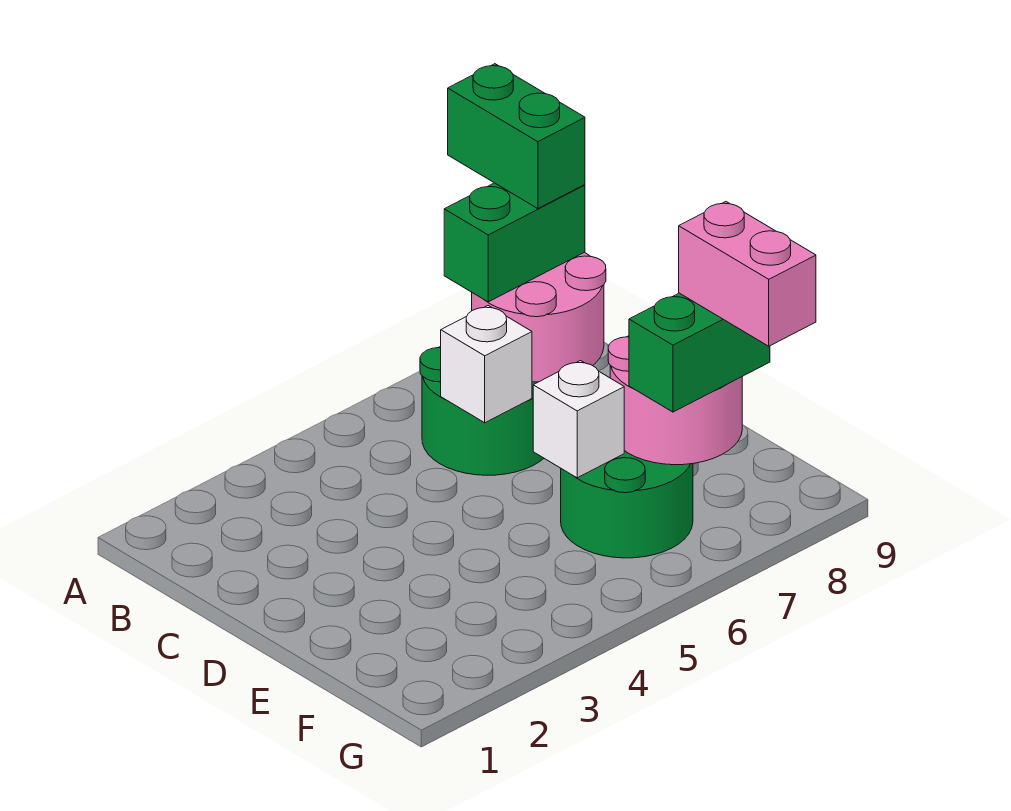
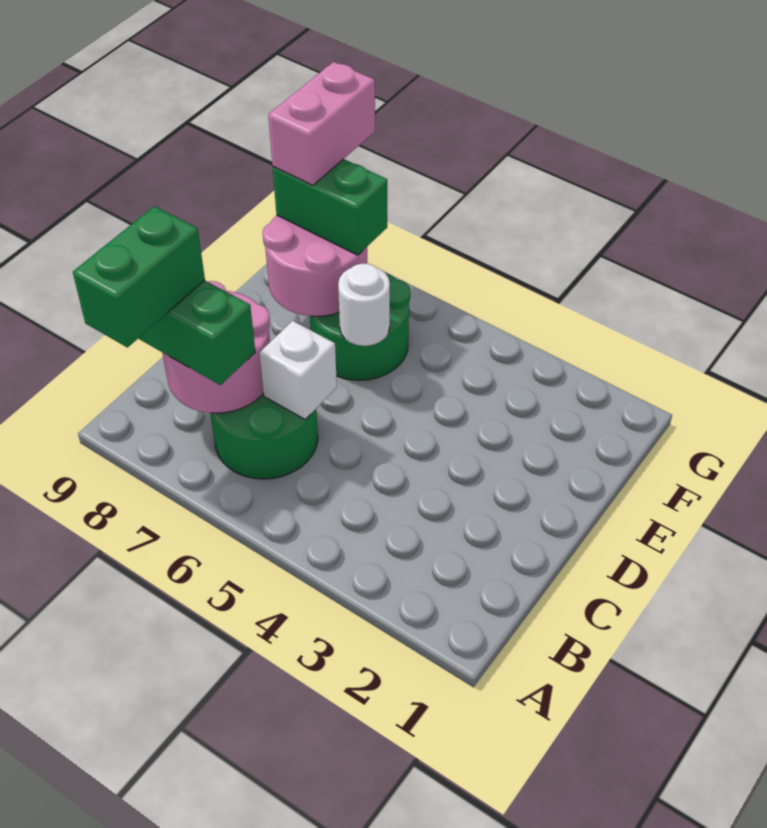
white 1x1 brick [533,361,624,478] -> white 1x1 round brick [338,264,390,346]

